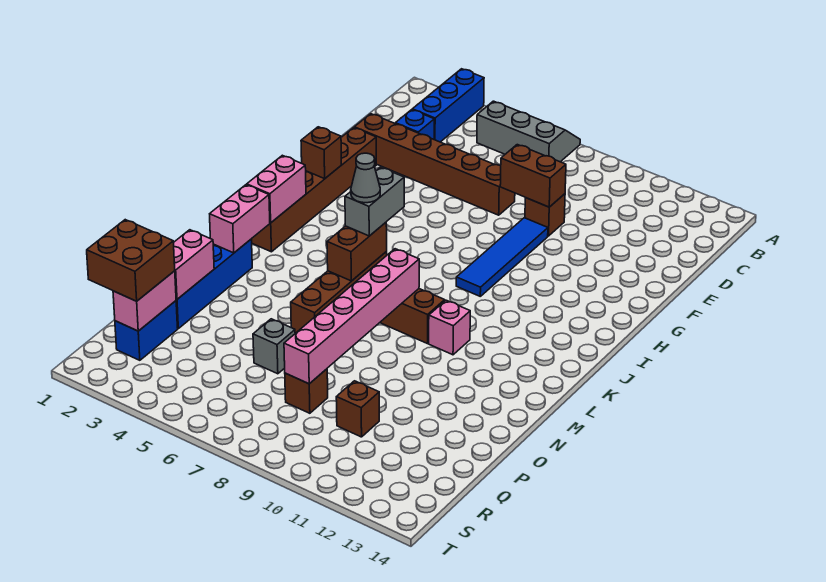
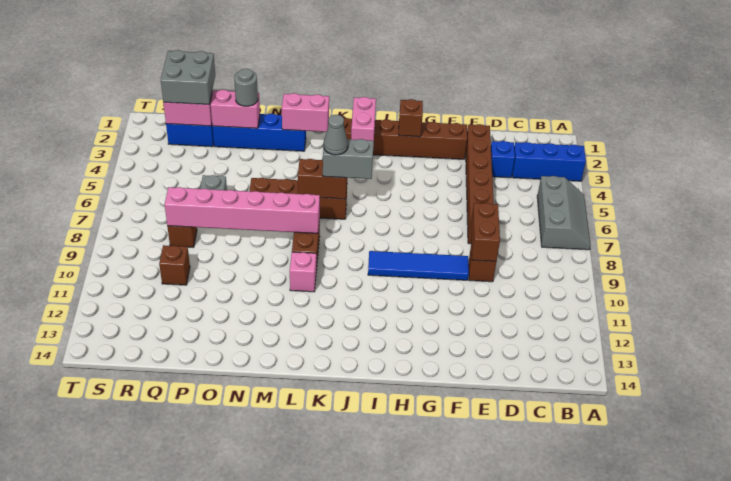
pink 1x2 brick [247,155,306,223] -> pink 1x2 brick turned to [351,97,376,146]
none -> grey 1x1 round brick [234,69,258,106]
brown 2x2 brick [87,220,175,301] -> grey 2x2 brick [161,50,215,104]

